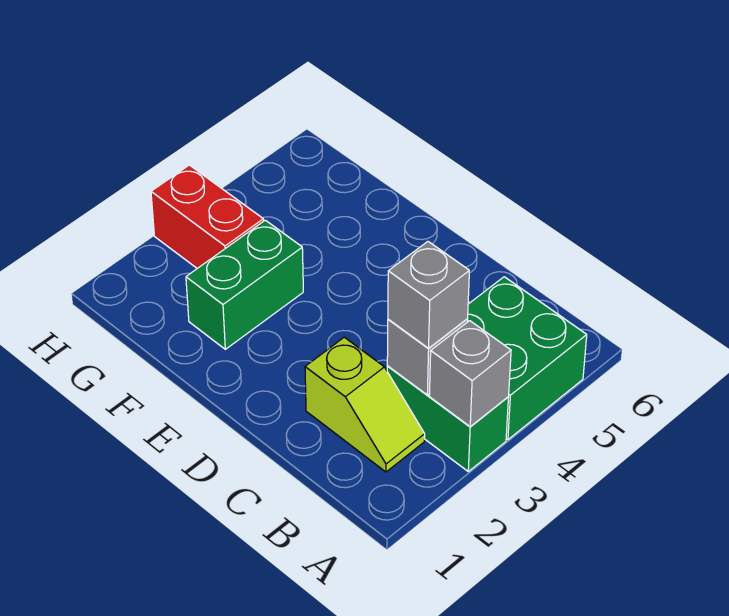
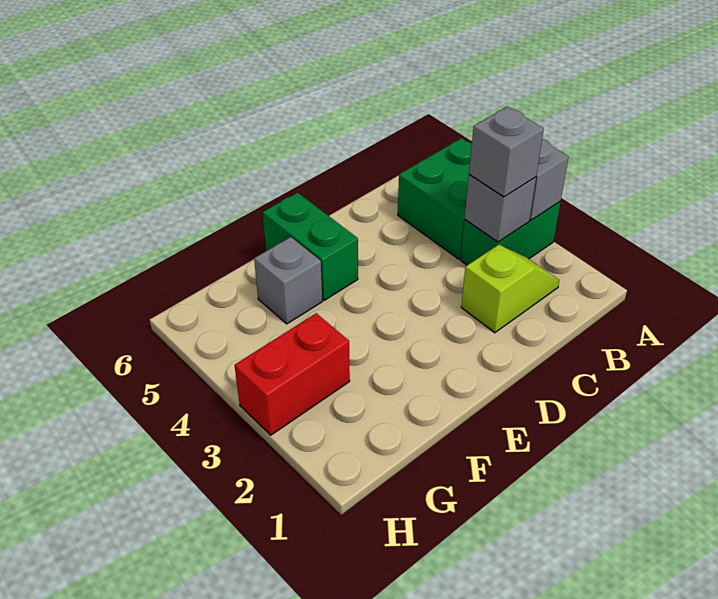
green 1x2 brick [186,220,303,349] -> green 1x2 brick moved to [263,193,358,300]
none -> grey 1x1 brick [254,237,322,324]

